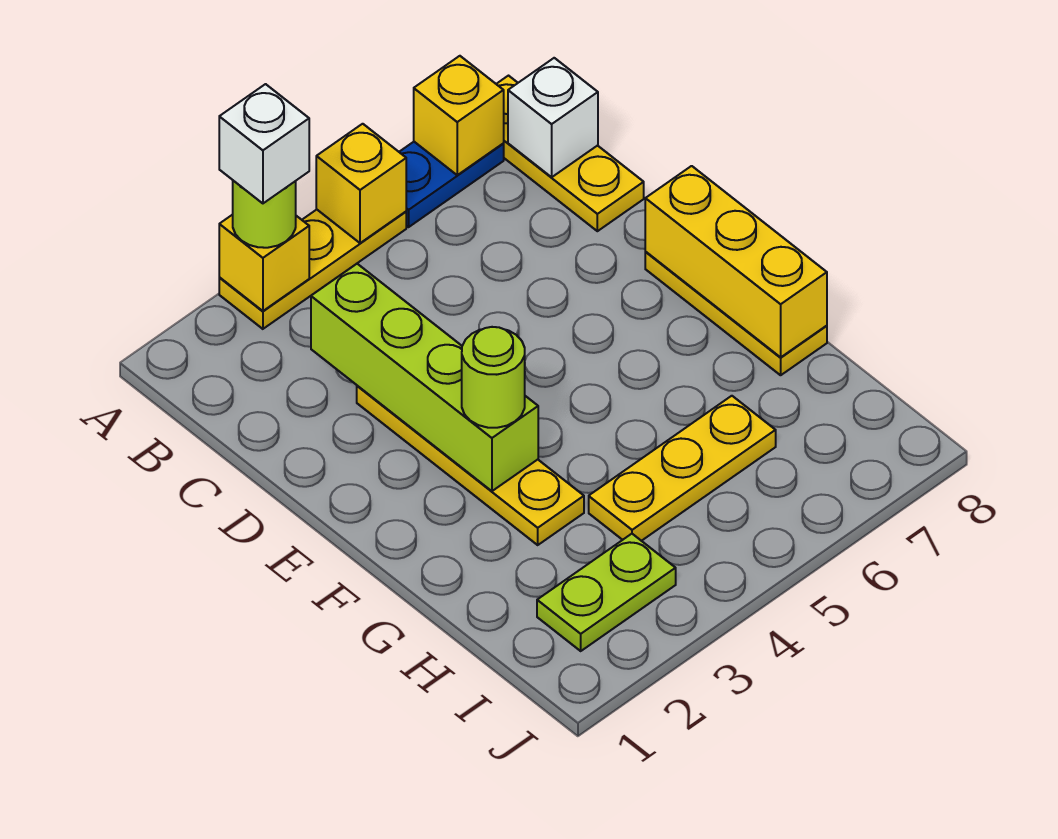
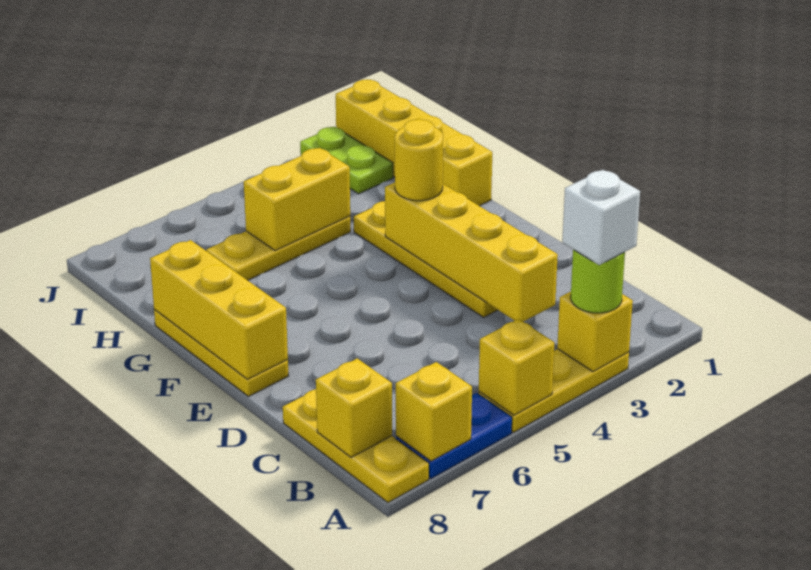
white 1x1 brick [508,58,598,177] -> yellow 1x1 brick [316,358,392,457]
lime 1x4 brick [311,264,538,491] -> yellow 1x4 brick [385,183,558,322]
lime 1x1 round brick [462,327,525,428] -> yellow 1x1 round brick [395,119,443,201]
none -> yellow 1x4 brick [336,79,492,206]
none -> yellow 1x2 brick [244,148,350,251]
lime 1x2 plate [537,534,676,651] -> lime 1x2 plate turned to [300,127,393,194]

